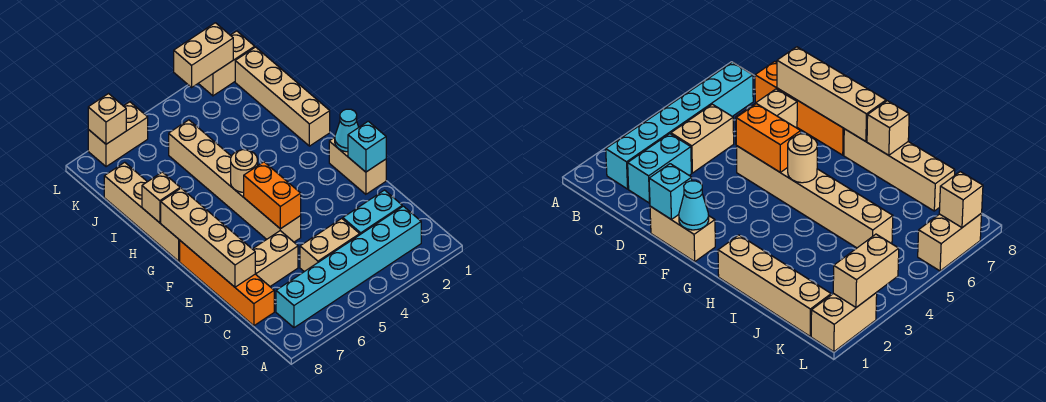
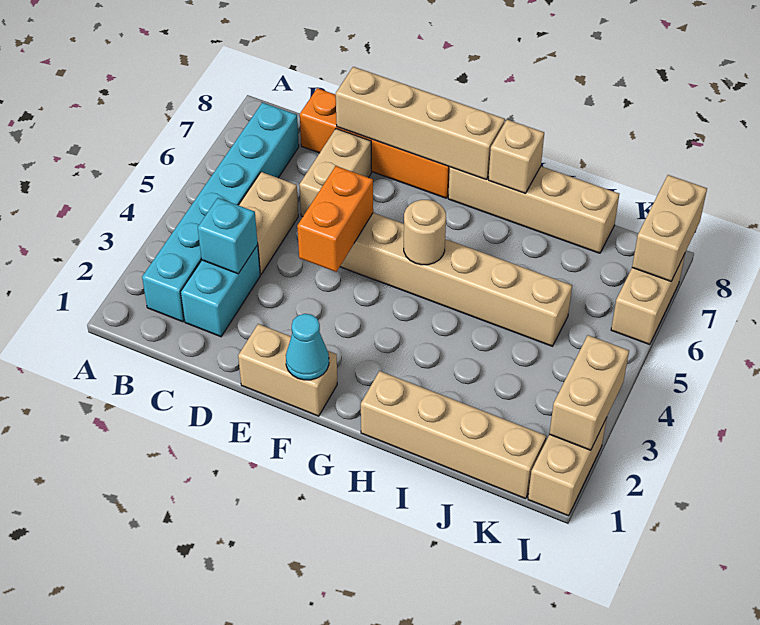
cyan 1x1 brick [348,121,386,172] -> cyan 1x1 brick moved to [198,198,258,274]
orange 1x2 brick [244,162,301,229] -> orange 1x2 brick turned to [297,166,373,272]
tan 1x1 brick [88,94,126,144] -> tan 1x2 brick [632,175,707,281]

